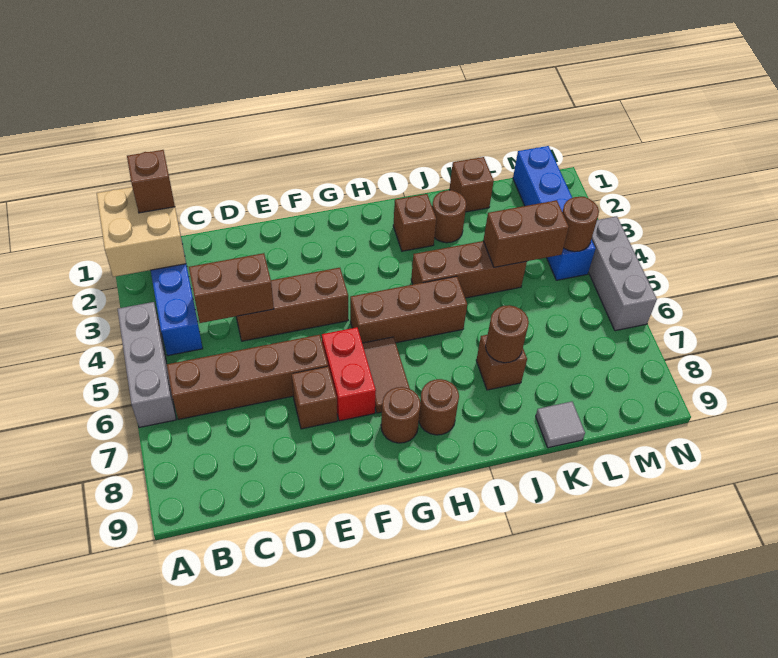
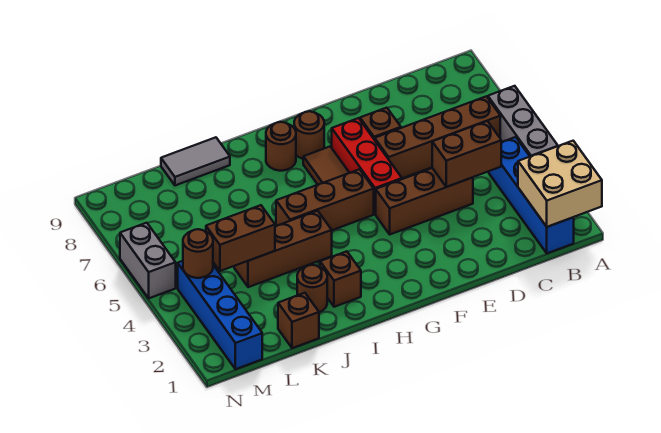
brown 1x1 brick [127,150,175,213] -> none
red 1x2 brick [322,327,376,421] -> red 1x3 brick [332,118,402,214]
brown 1x1 brick [476,335,527,390] -> none
brown 1x1 round brick [486,305,529,363] -> none
grey 1x1 tile [536,402,585,448] -> grey 1x2 tile [161,137,230,185]
grey 1x3 brick [588,216,657,331] -> grey 1x2 brick [120,223,176,298]

